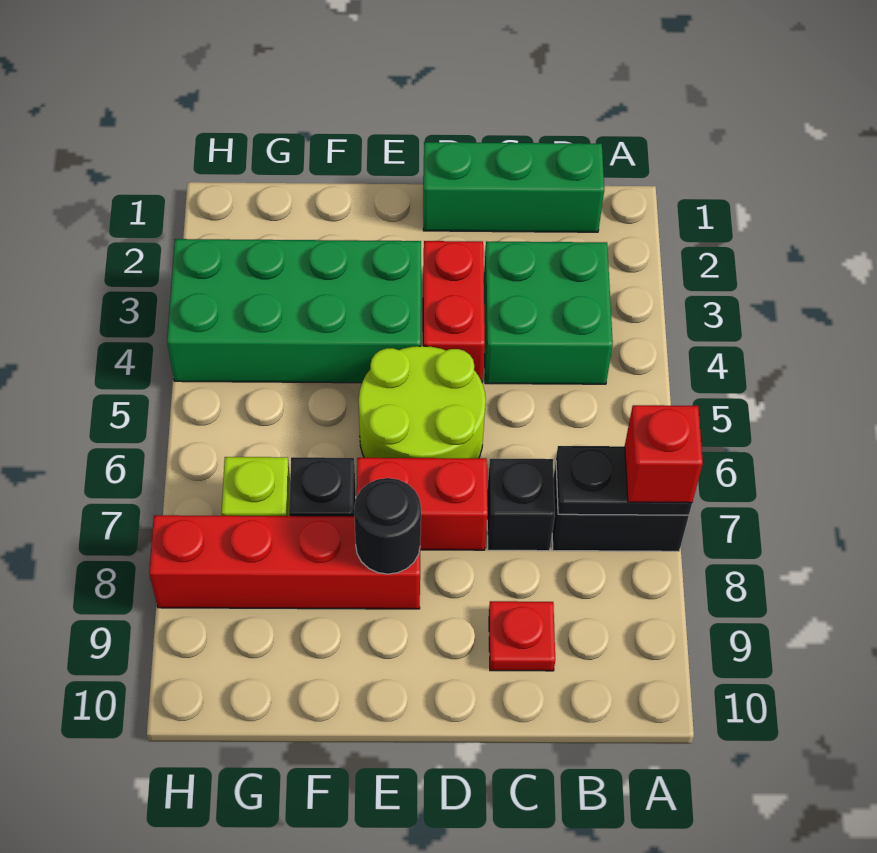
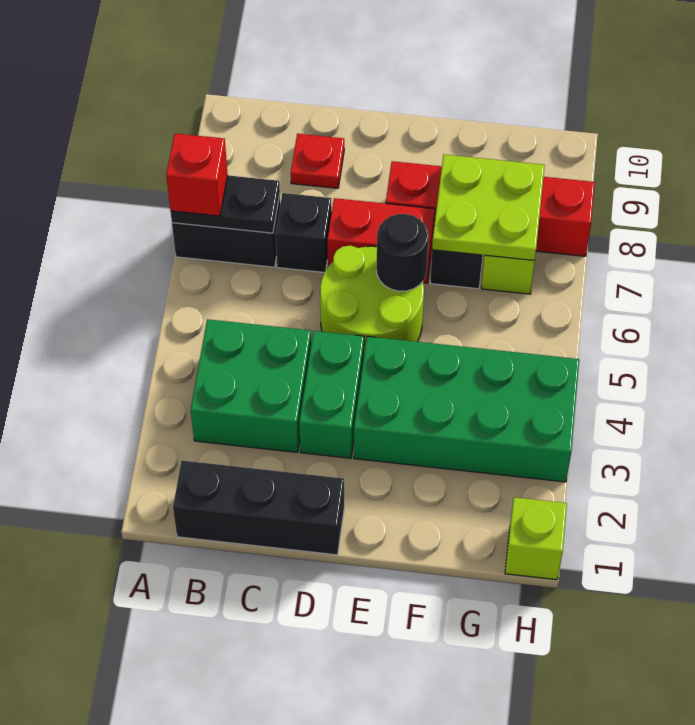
green 1x3 brick [423,142,604,232] -> black 1x3 brick [173,461,344,555]
red 1x2 brick [423,241,485,382] -> green 1x2 brick [299,331,364,458]
black 1x1 round brick [354,478,421,574] -> black 1x1 round brick moved to [377,214,429,291]
none -> lime 2x2 plate [432,154,545,260]
none -> lime 1x1 brick [505,497,567,580]

